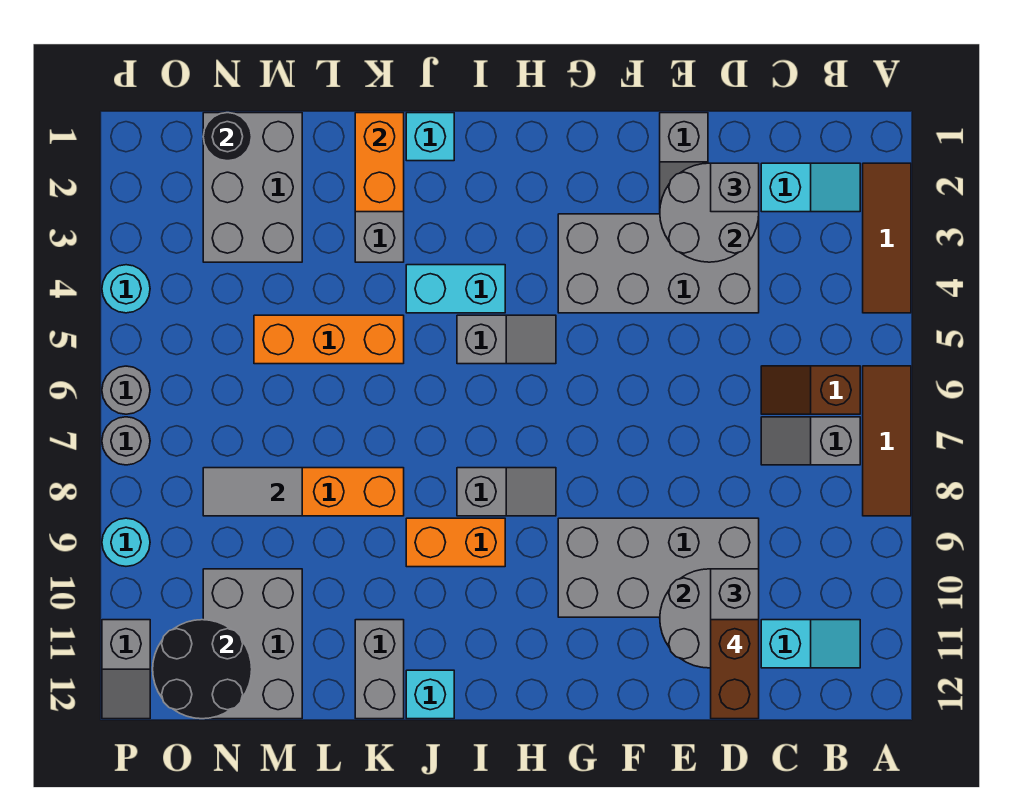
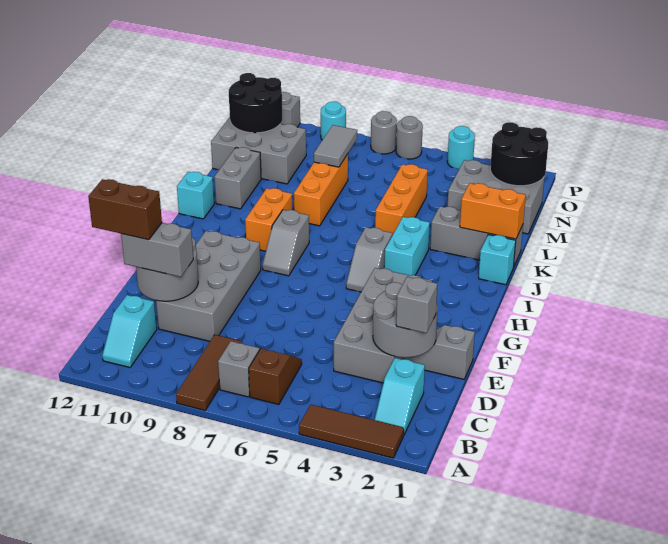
brown 1x3 tile [863,366,911,516] -> brown 1x3 tile turned to [176,335,242,410]
grey 1x2 brick [355,620,404,719] -> grey 1x2 brick turned to [214,147,261,209]
black 1x1 round brick [203,113,252,161] -> black 2x2 round brick [490,122,548,186]

